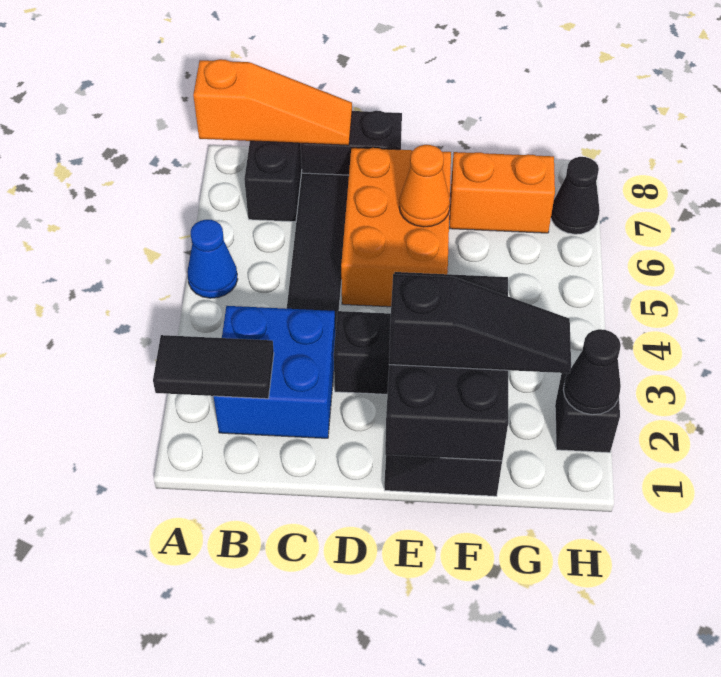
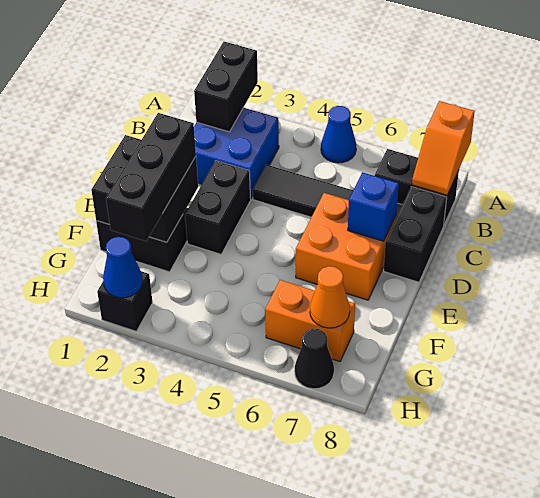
black 1x2 tile [153,335,274,399] -> black 1x2 brick [194,42,258,132]
orange 1x3 slope [193,59,352,145] -> orange 1x2 slope [412,101,475,195]
orange 2x3 brick [341,148,451,307] -> orange 2x2 brick [296,193,396,300]
none -> blue 1x1 brick [348,172,399,241]
black 2x3 brick [385,272,508,461] -> black 2x2 brick [91,135,198,242]
black 1x3 slope [389,274,571,373] -> black 1x3 brick [106,113,196,241]
orange 1x1 cone [399,145,450,227] -> orange 1x1 cone moved to [310,266,350,328]
orange 1x2 brick [450,152,555,233] -> orange 1x2 brick turned to [265,280,355,361]
black 1x1 cone [563,329,621,415] -> blue 1x1 cone [103,237,143,298]

